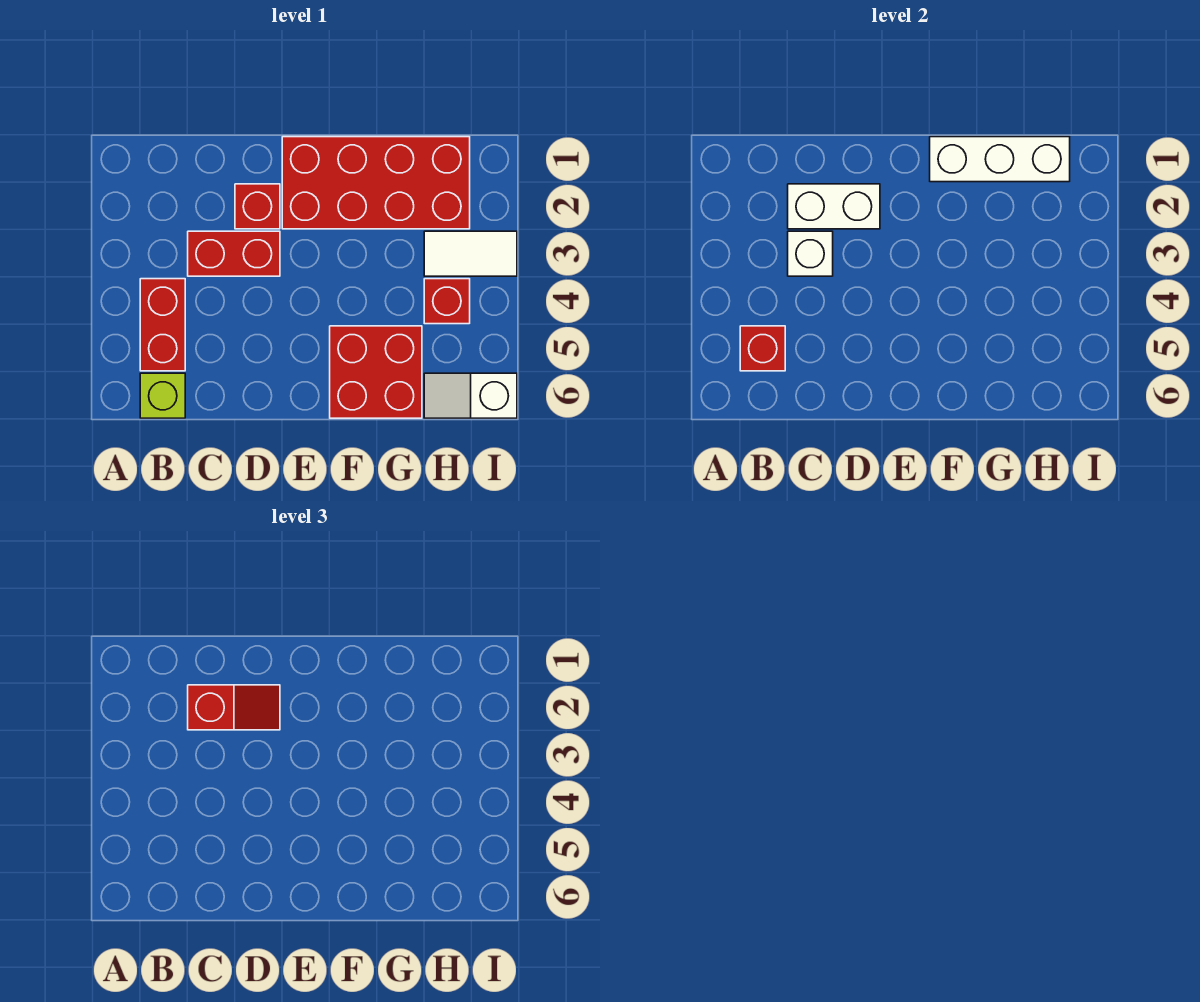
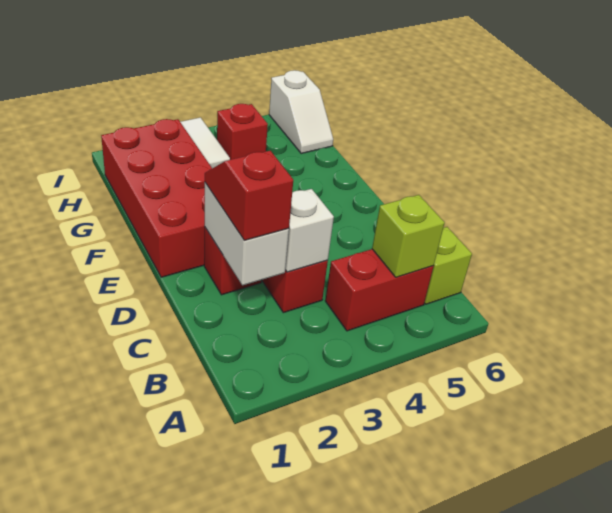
red 1x1 brick [740,326,785,371] -> lime 1x1 brick [372,195,445,277]
white 1x3 brick [930,137,1070,182] -> none
red 2x2 brick [330,326,422,418] -> none

